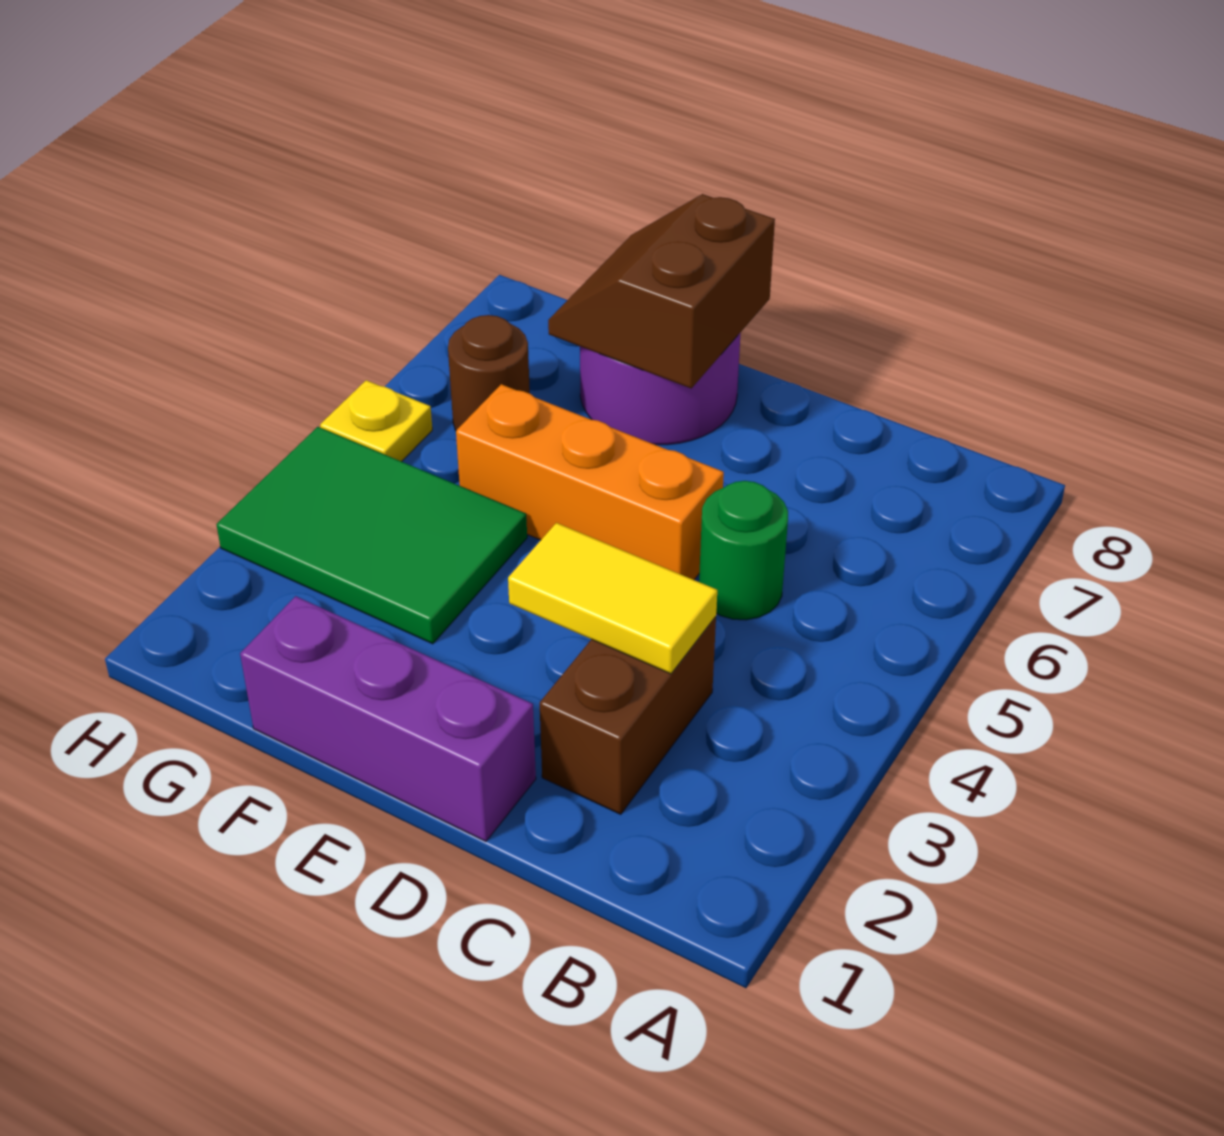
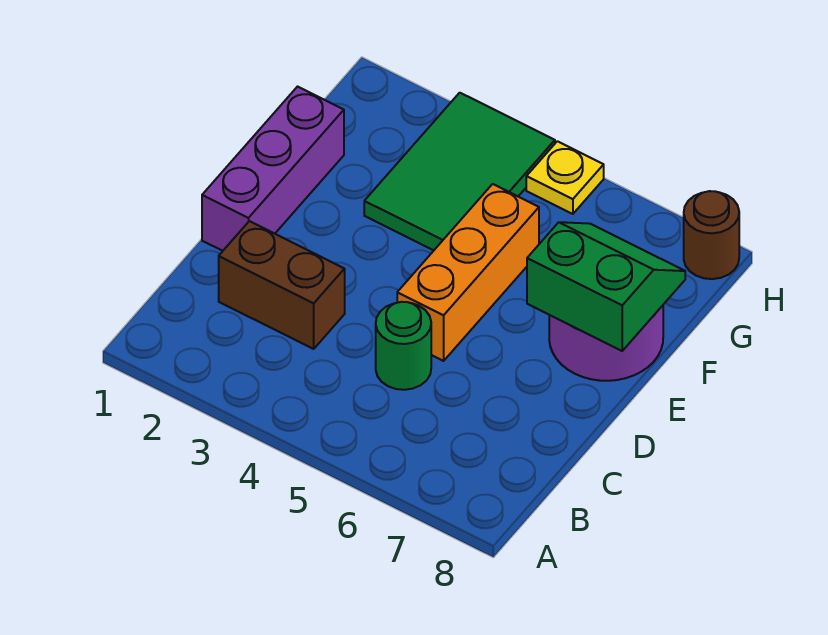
yellow 1x2 tile [508,523,717,674] -> none
brown 2x2 slope [548,194,775,388] -> green 2x2 slope [527,222,685,351]
brown 1x1 round brick [448,315,530,431] -> brown 1x1 round brick moved to [684,191,739,279]

